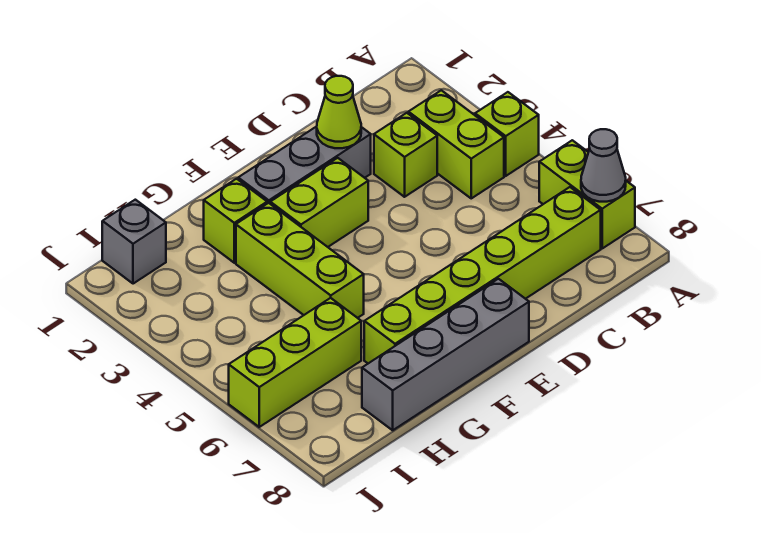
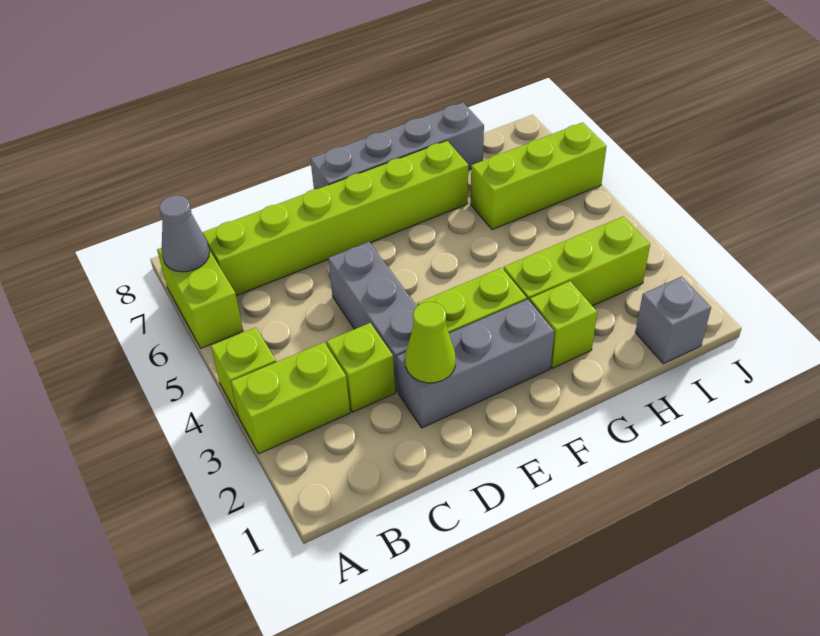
lime 1x2 brick [408,90,504,198] -> lime 1x2 brick turned to [231,342,350,454]
none -> grey 1x3 brick [328,242,417,392]
lime 1x3 brick [236,203,364,318] -> lime 1x3 brick turned to [503,217,650,306]

